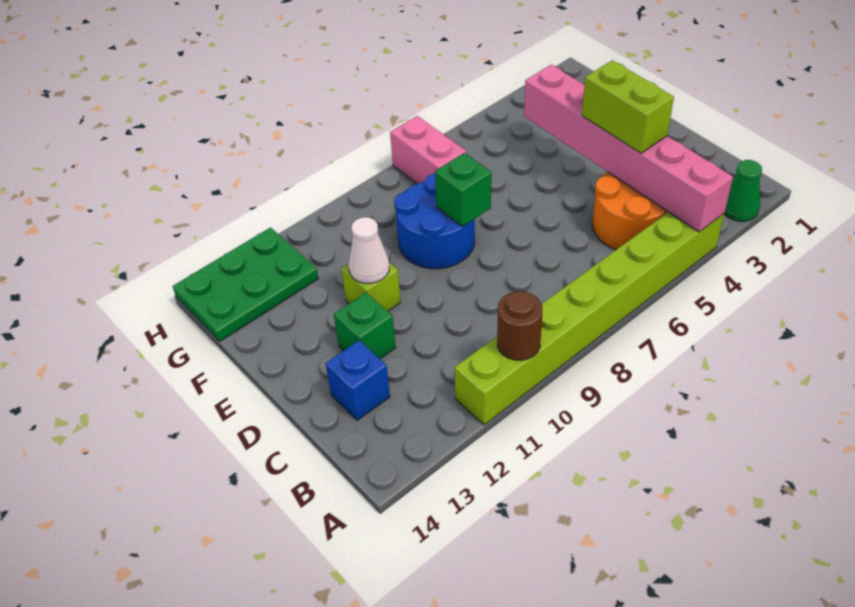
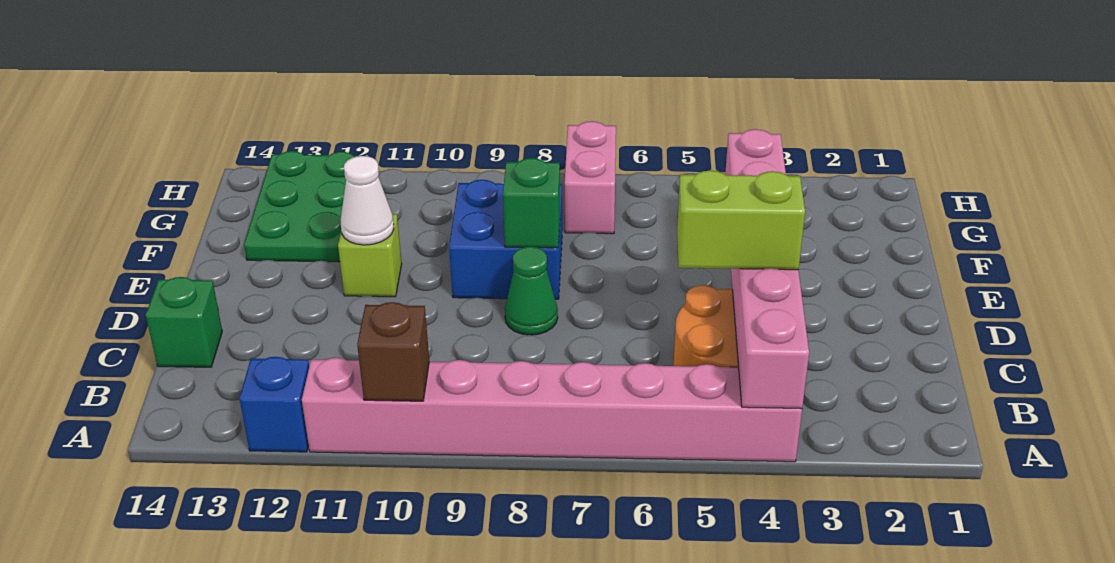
green 1x1 cone [724,160,762,221] -> green 1x1 cone moved to [505,247,558,335]
lime 1x8 brick [454,212,724,425] -> pink 1x8 brick [302,358,802,462]
brown 1x1 round brick [497,291,542,360] -> brown 1x1 brick [357,302,429,401]
lime 1x2 brick [582,60,674,153] -> lime 1x2 brick turned to [677,171,805,270]
blue 1x1 brick [326,340,390,420] -> blue 1x1 brick moved to [240,357,309,452]
green 1x1 brick [334,293,396,359] -> green 1x1 brick moved to [146,277,222,367]
blue 2x2 round brick [394,173,475,269] -> blue 2x2 brick [449,180,562,299]
green 2x3 plate [173,228,318,341] -> green 2x3 plate turned to [244,151,357,262]

